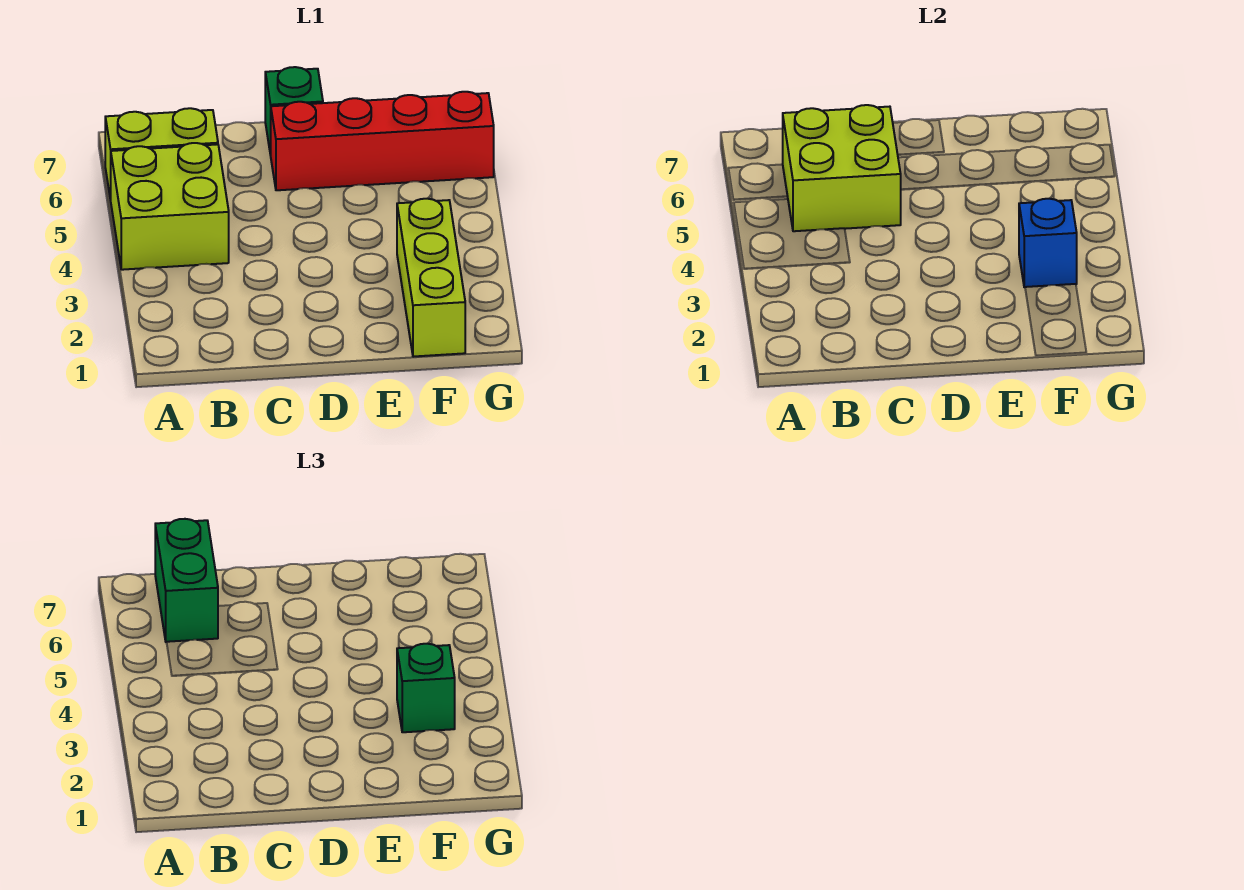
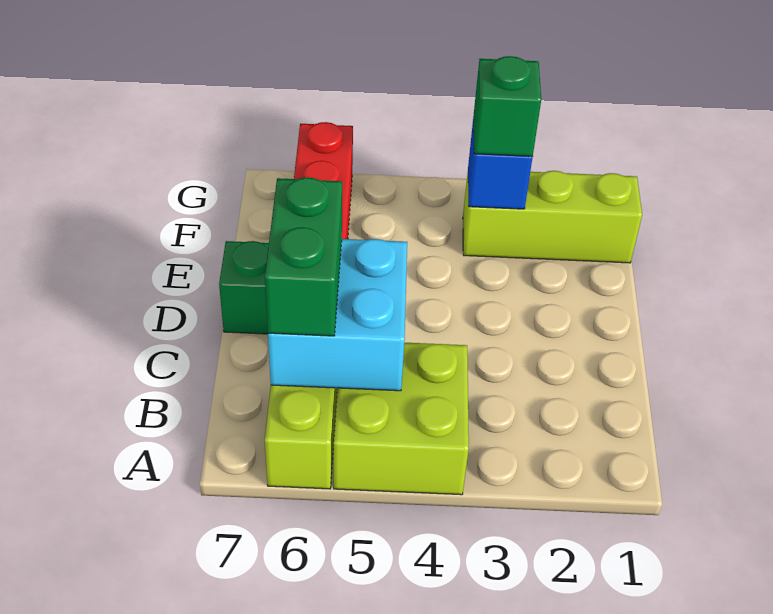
lime 2x2 brick [783,105,901,231] -> cyan 2x2 brick [268,239,407,391]
green 1x2 brick [155,519,218,642] -> green 1x2 brick turned to [265,177,342,336]

